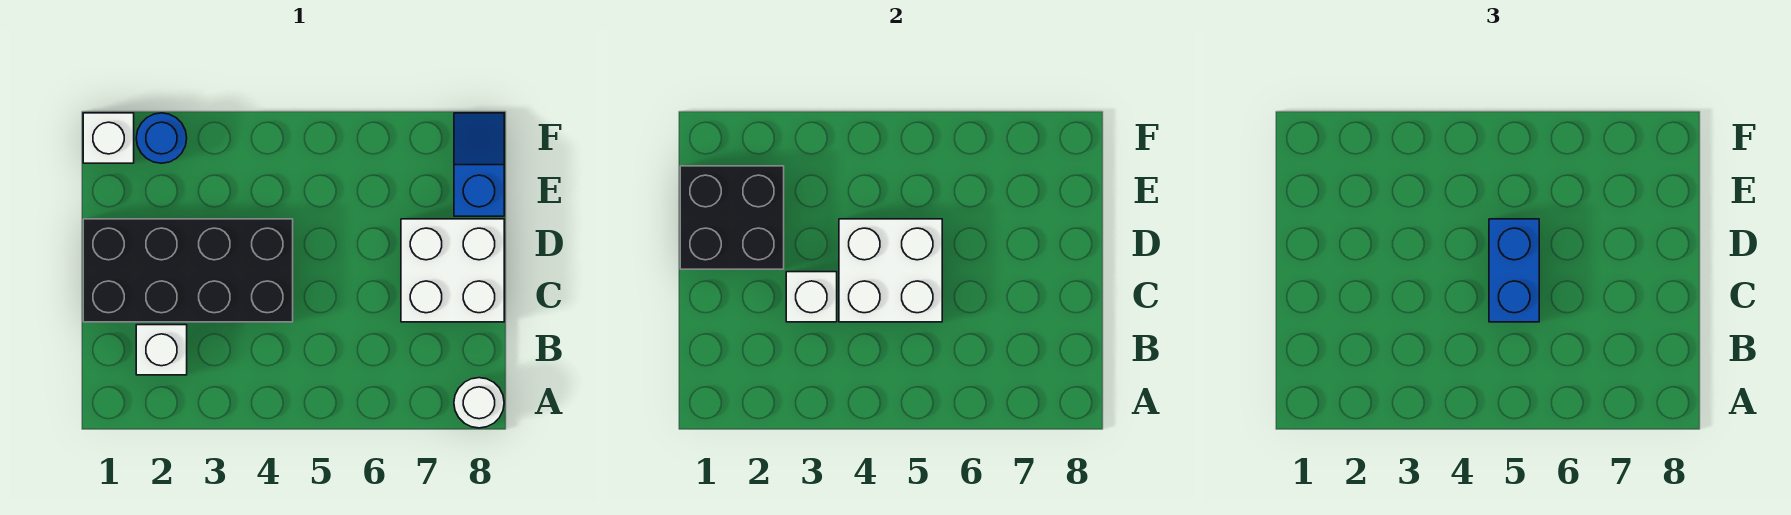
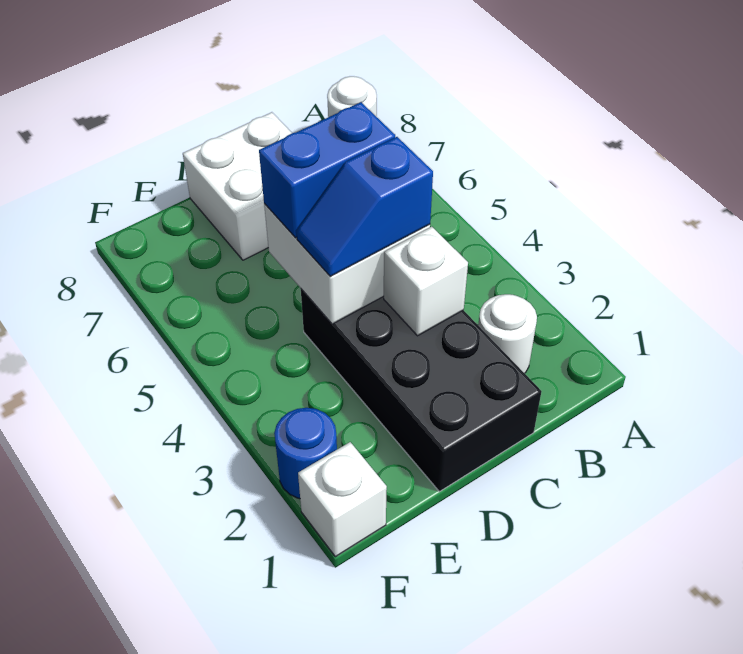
white 1x1 brick [136,325,187,375] -> white 1x1 round brick [478,294,537,373]
black 2x2 brick [680,166,784,269] -> none
blue 1x2 slope [454,113,504,216] -> blue 1x2 slope moved to [297,137,433,276]

